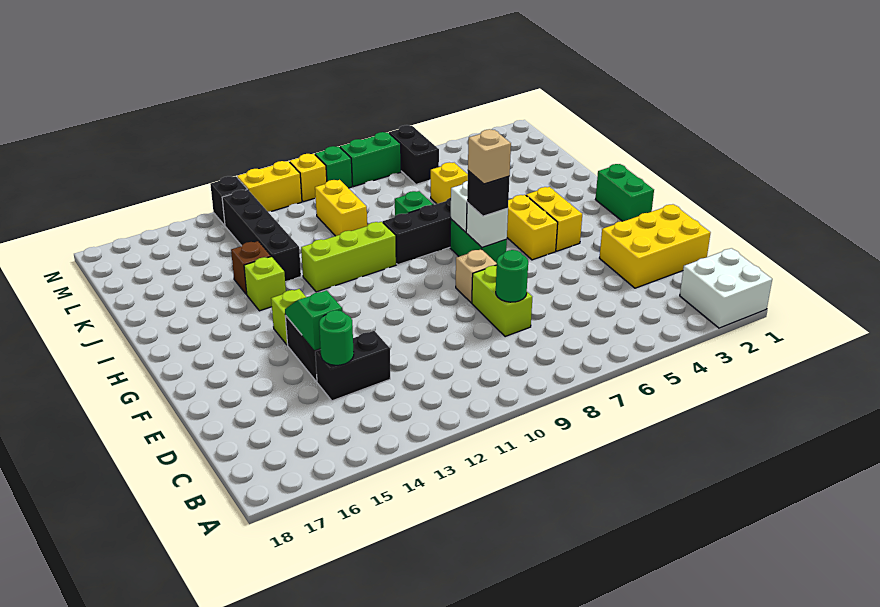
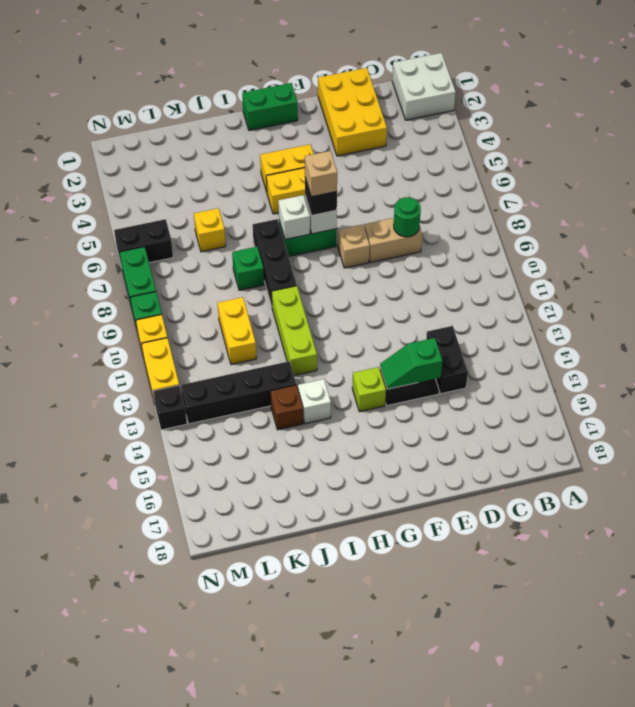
lime 1x2 brick [472,265,532,337] -> tan 1x2 brick [364,218,422,263]
green 1x1 round brick [319,310,354,365] -> none
lime 1x1 brick [244,257,286,311] -> white 1x1 brick [298,379,331,424]
yellow 1x2 brick [315,180,367,236] -> yellow 1x2 brick turned to [218,297,256,365]

